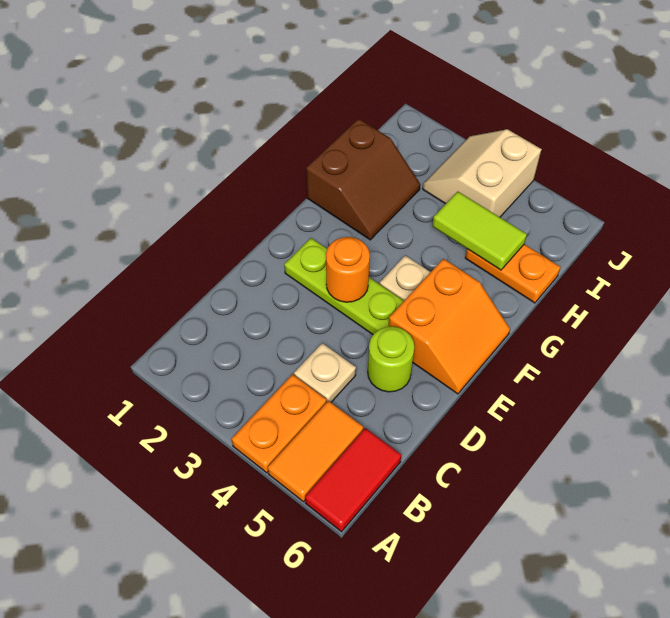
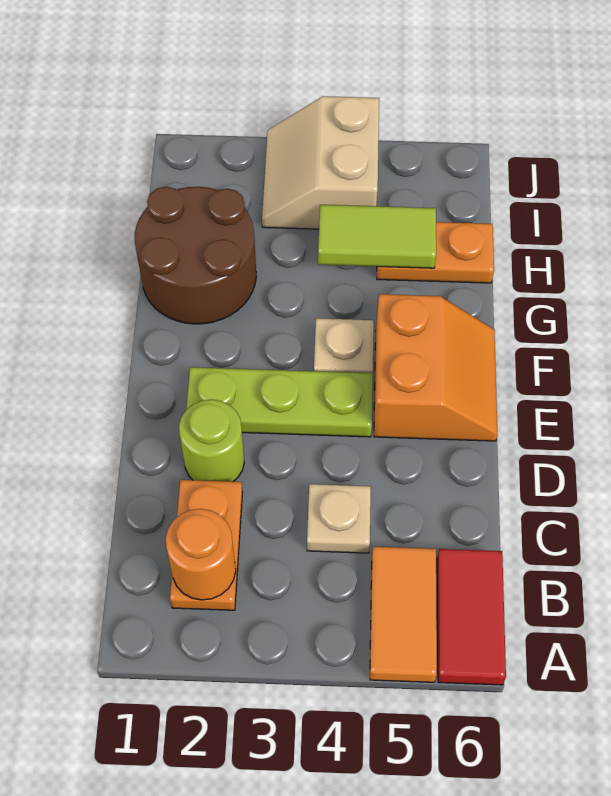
orange 1x2 plate [231,374,327,473] -> orange 1x2 plate moved to [170,480,243,610]
lime 1x1 round brick [368,326,414,392] -> lime 1x1 round brick moved to [179,400,244,482]
orange 1x1 round brick [326,237,370,302] -> orange 1x1 round brick moved to [165,509,236,600]
brown 2x2 slope [306,119,420,240] -> brown 2x2 round brick [135,187,256,324]

